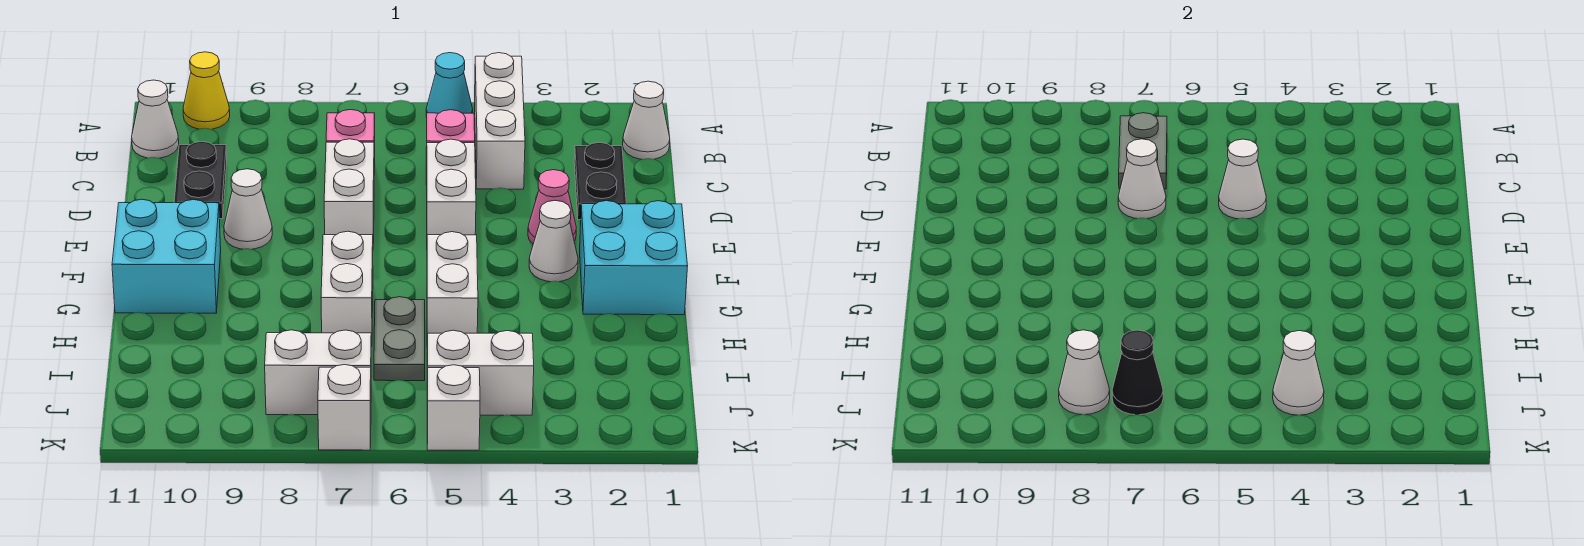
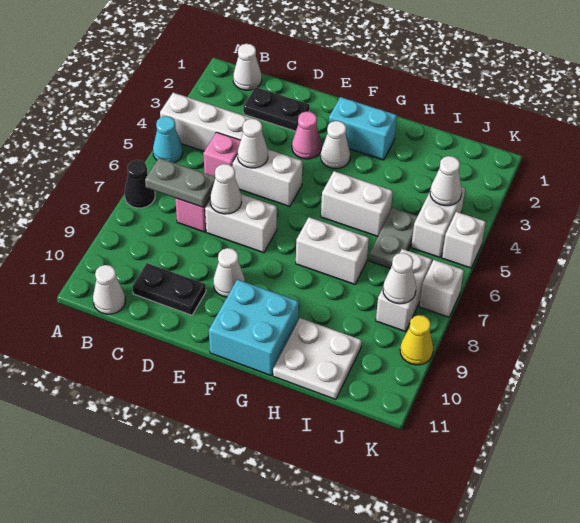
yellow 1x1 cone [183,52,230,129] -> yellow 1x1 cone moved to [400,315,433,365]
cyan 2x2 brick [580,201,688,315] -> cyan 1x2 brick [329,97,397,160]
grey 1x2 plate [374,297,425,381] -> grey 1x2 plate turned to [369,208,418,268]
none -> white 2x2 plate [273,318,362,399]
black 1x1 cone [1112,330,1163,415] -> black 1x1 cone moved to [125,160,155,208]

